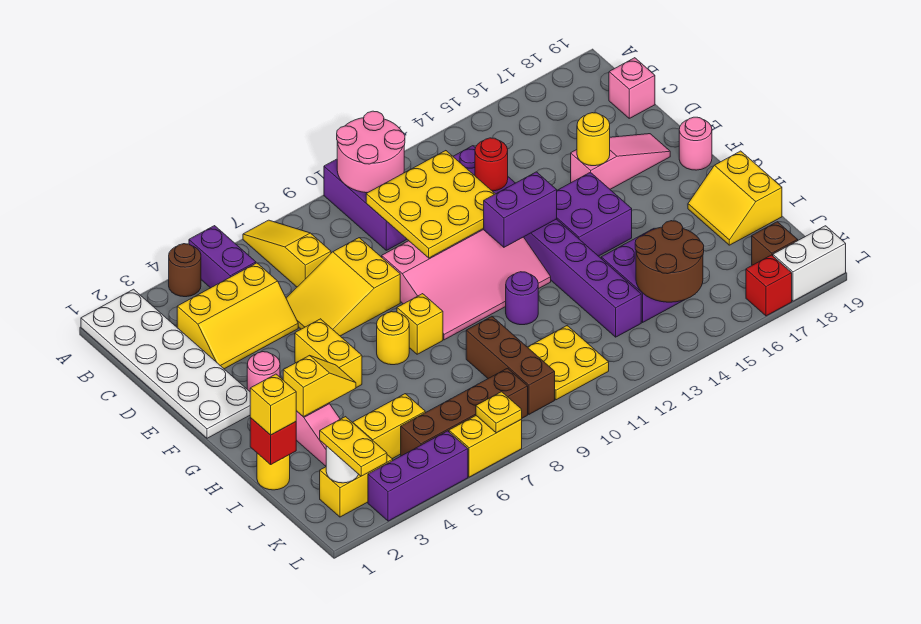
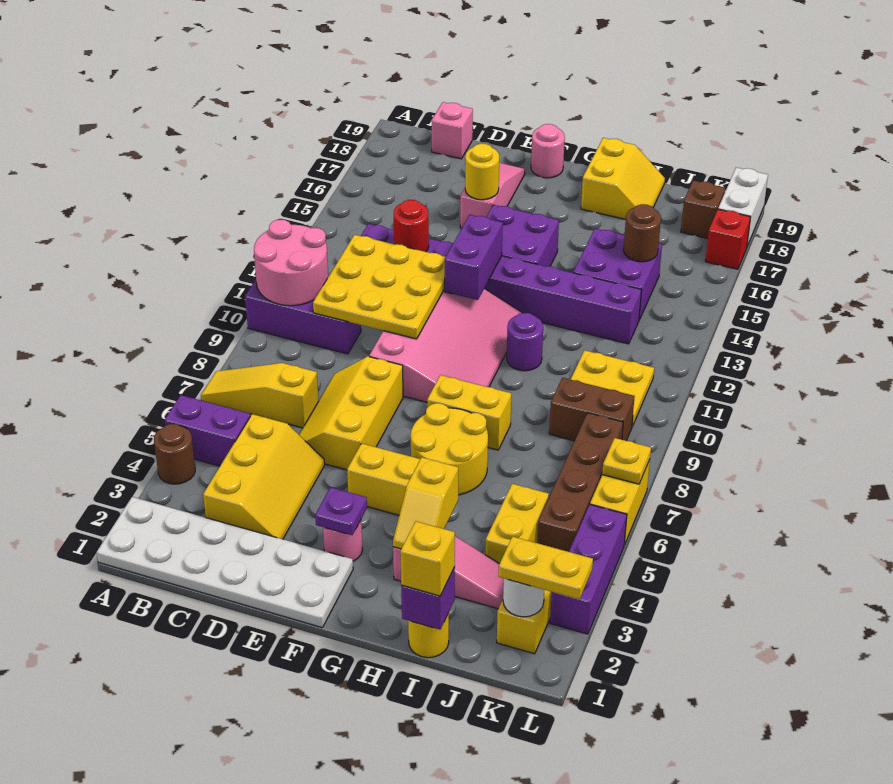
yellow 2x3 slope [286,238,400,336] -> yellow 2x3 slope turned to [299,357,403,470]
none -> purple 1x1 plate [315,487,367,535]
yellow 1x1 round brick [377,312,409,365] -> yellow 2x2 round brick [411,403,488,495]
yellow 1x1 brick [397,294,443,354] -> yellow 1x2 brick [427,375,511,450]
yellow 1x2 slope [283,355,356,417] -> yellow 1x2 slope turned to [393,457,458,549]
yellow 2x2 slope [688,151,782,245] -> yellow 2x2 slope turned to [581,138,665,219]
red 1x1 brick [250,418,296,464] -> purple 1x1 brick [401,567,455,630]
brown 1x3 brick [466,316,555,414] -> brown 1x2 brick [549,378,635,441]
brown 2x2 round brick [635,221,704,302] -> brown 1x1 round brick [623,204,661,262]

